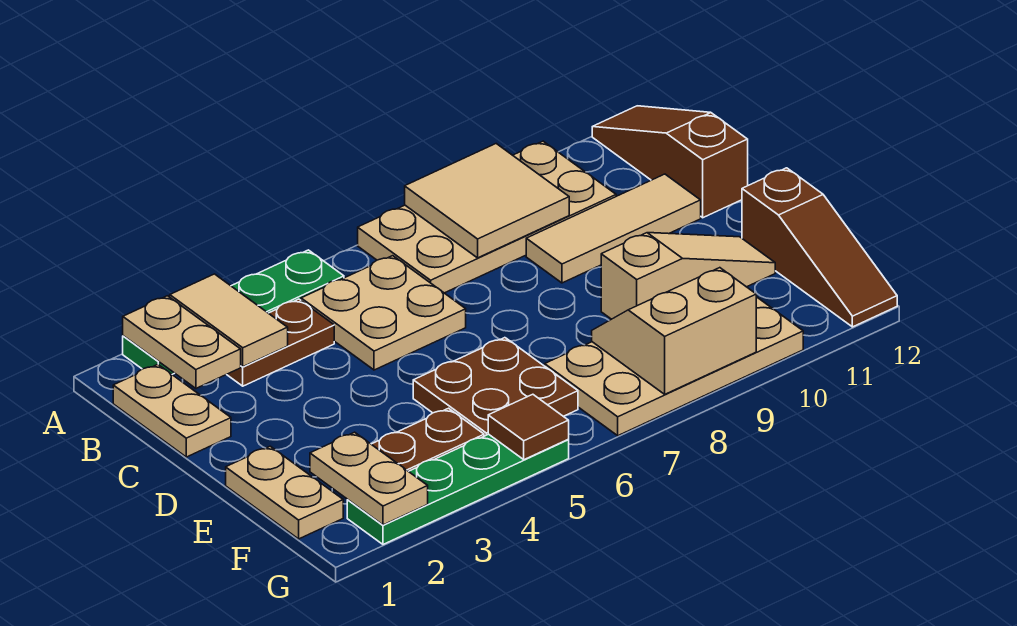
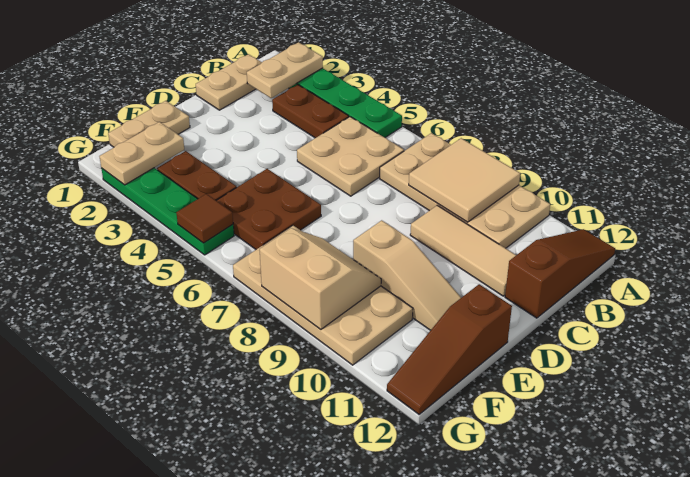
tan 1x2 tile [170,274,288,367] -> none

